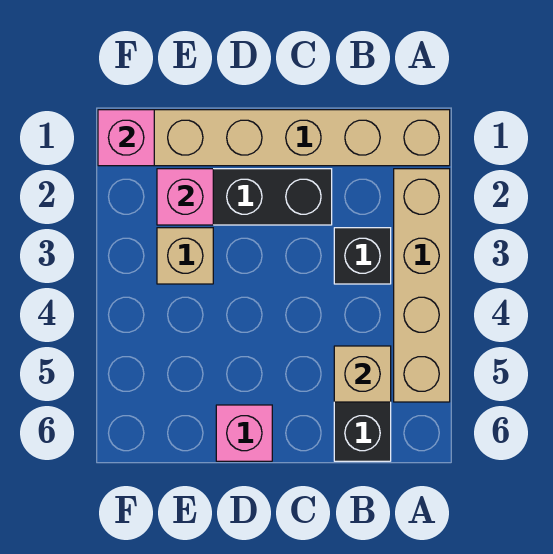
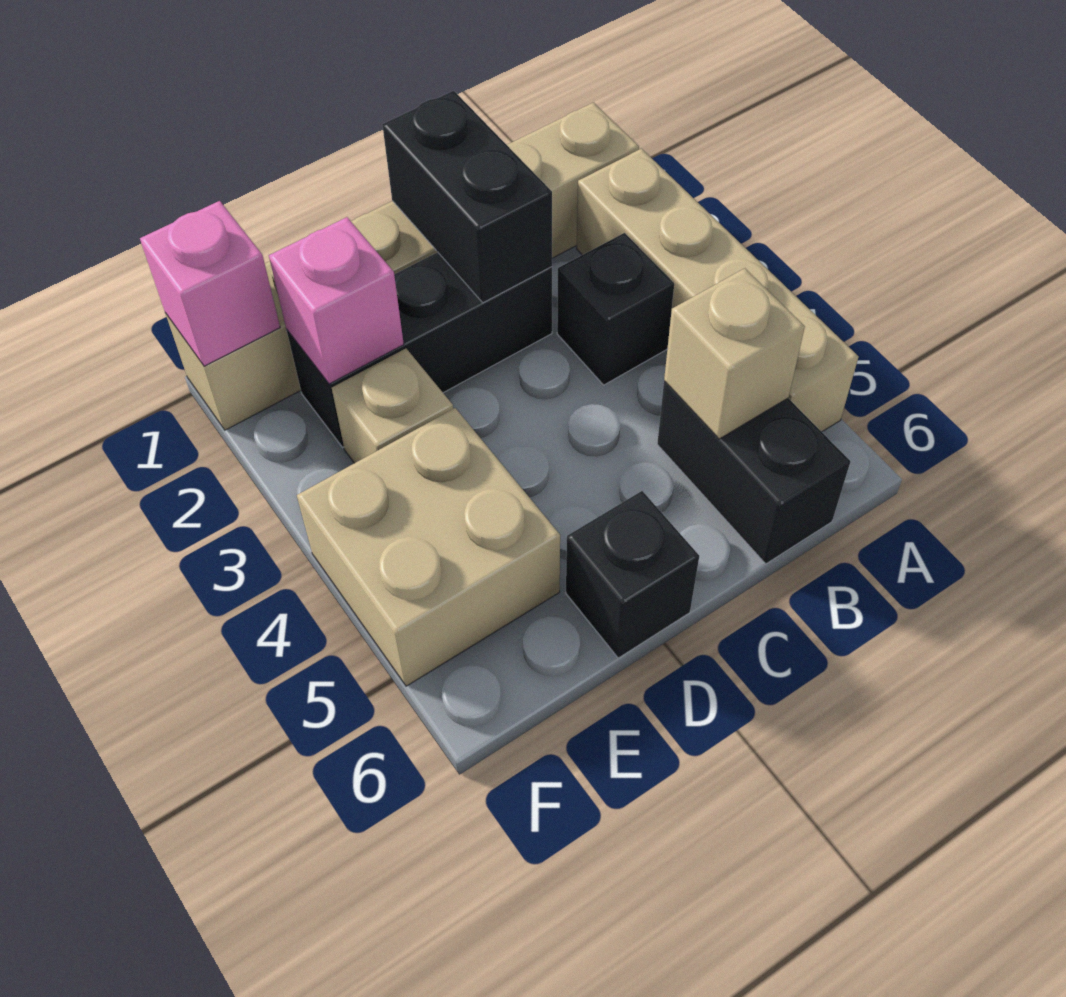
none -> black 1x2 brick [382,91,552,303]
pink 1x1 brick [216,405,272,461] -> black 1x1 brick [566,491,699,658]
none -> tan 2x2 brick [297,408,560,686]

